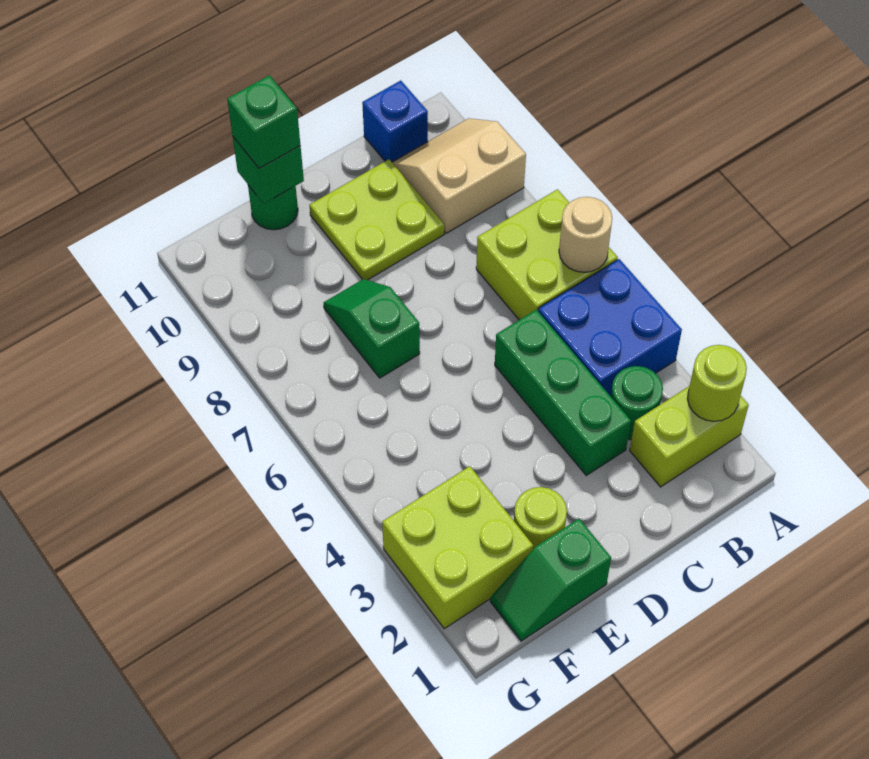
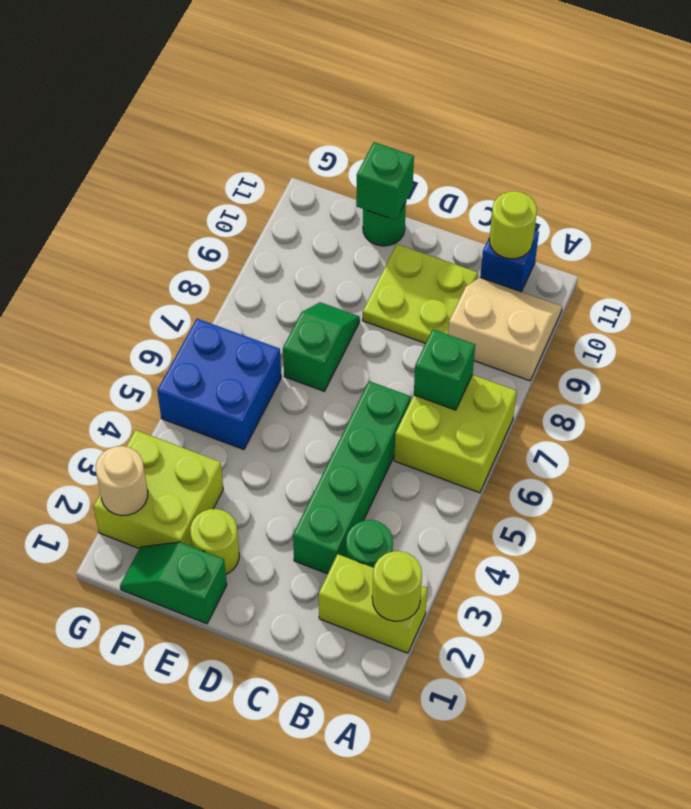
blue 2x2 brick [538,259,682,396] -> blue 2x2 brick moved to [157,319,281,450]
tan 1x1 round brick [559,197,612,272] -> tan 1x1 round brick moved to [96,446,148,516]
none -> lime 1x1 round brick [489,191,537,259]
green 1x3 brick [495,310,631,475] -> green 1x4 brick [293,381,411,574]
green 1x1 brick [227,75,300,169] -> green 1x1 brick moved to [414,329,475,410]

